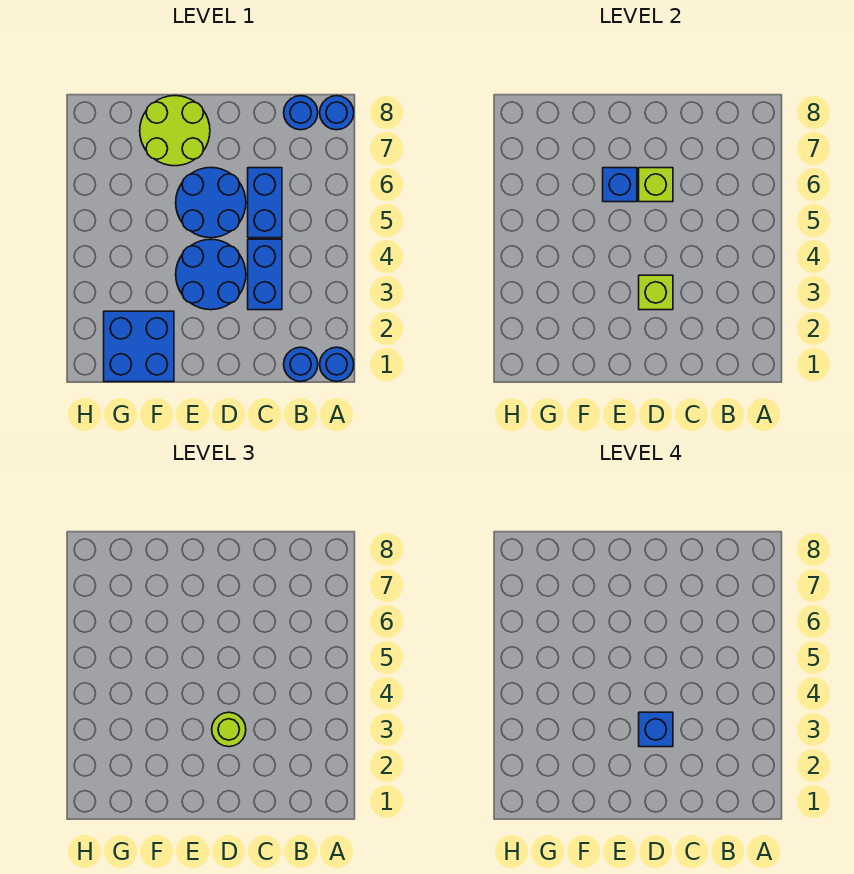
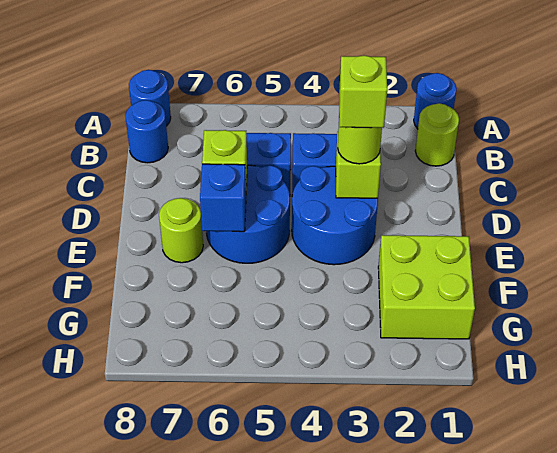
blue 1x1 round brick [284,347,318,382] -> lime 1x1 round brick [415,103,459,166]
blue 1x1 brick [639,712,673,747] -> lime 1x1 brick [339,55,387,128]
lime 2x2 round brick [140,96,210,166] -> lime 1x1 round brick [159,198,203,263]
blue 2x2 brick [104,311,174,382] -> lime 2x2 brick [378,235,475,339]

